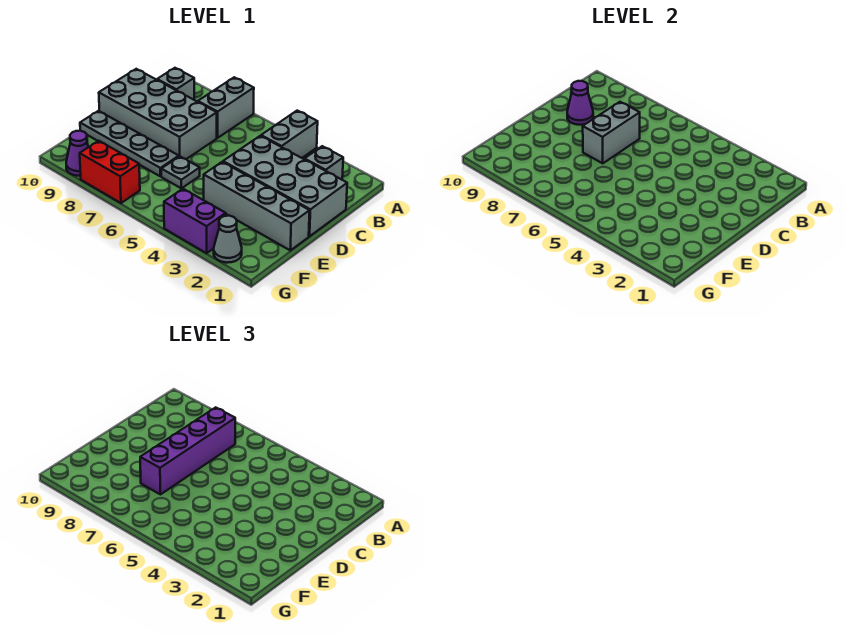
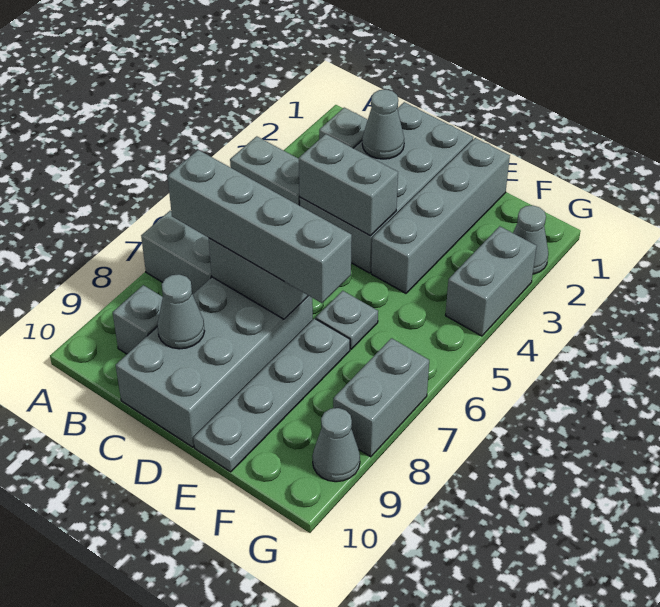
purple 1x4 brick [140,407,235,494] -> grey 1x4 brick [168,150,352,303]
none -> grey 1x1 cone [362,89,404,159]
none -> grey 1x2 brick [299,134,398,236]
purple 1x1 cone [567,81,593,125] -> grey 1x1 cone [157,274,205,349]
purple 1x2 brick [164,189,226,253] -> grey 1x2 brick [445,226,537,336]
red 1x2 brick [80,141,140,203] -> grey 1x2 brick [333,338,429,457]
purple 1x1 cone [66,131,88,176] -> grey 1x1 cone [312,408,360,482]

